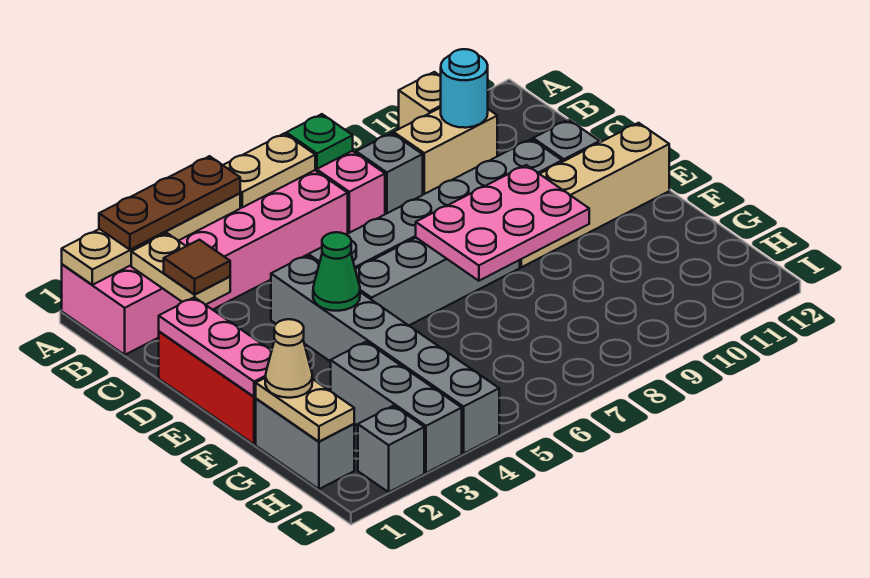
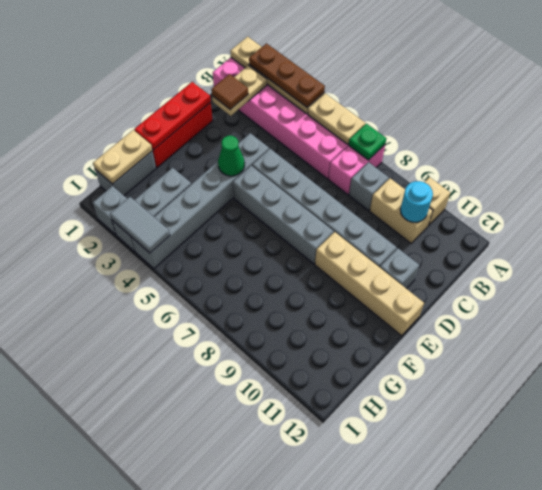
pink 1x3 plate [159,297,272,397] -> red 1x3 plate [134,82,211,150]
pink 2x3 plate [416,165,589,281] -> none
tan 1x1 cone [265,319,312,398] -> none
none -> grey 1x2 tile [110,197,170,253]

